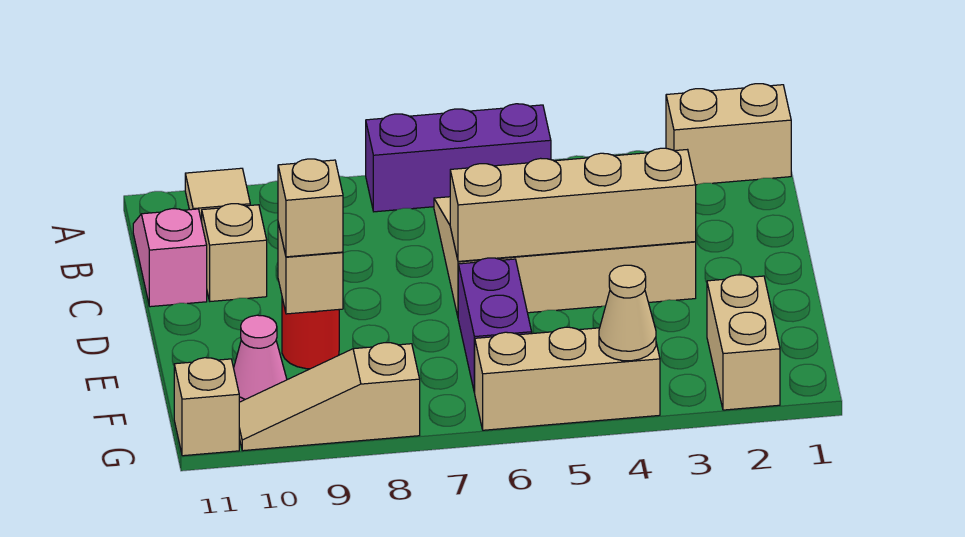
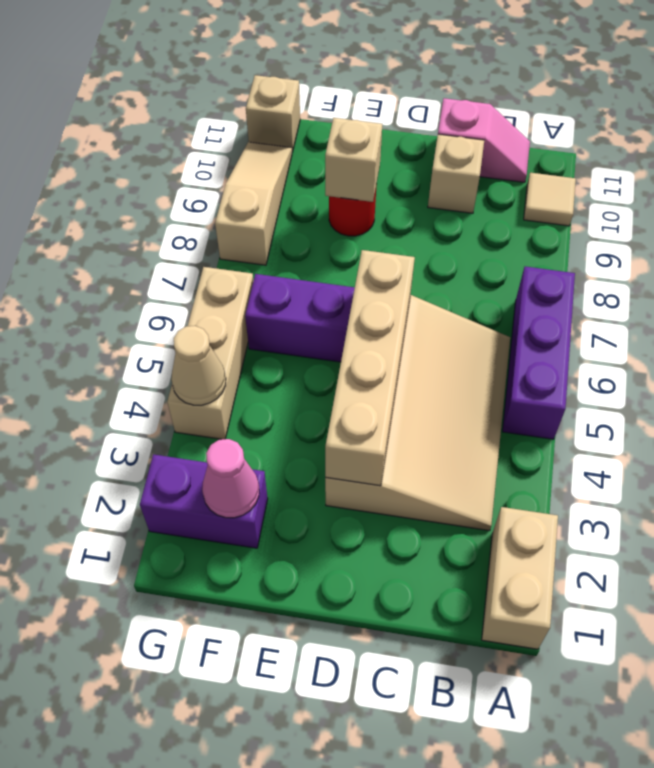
tan 1x1 brick [278,159,343,257] -> none
tan 1x2 brick [707,275,780,410] -> purple 1x2 brick [140,454,268,548]
pink 1x1 cone [234,315,287,402] -> pink 1x1 cone moved to [202,439,259,518]

